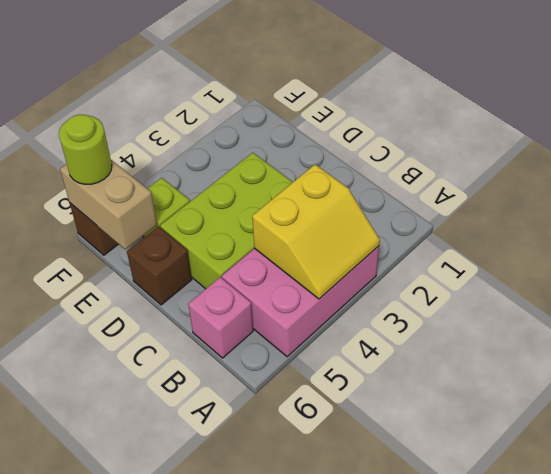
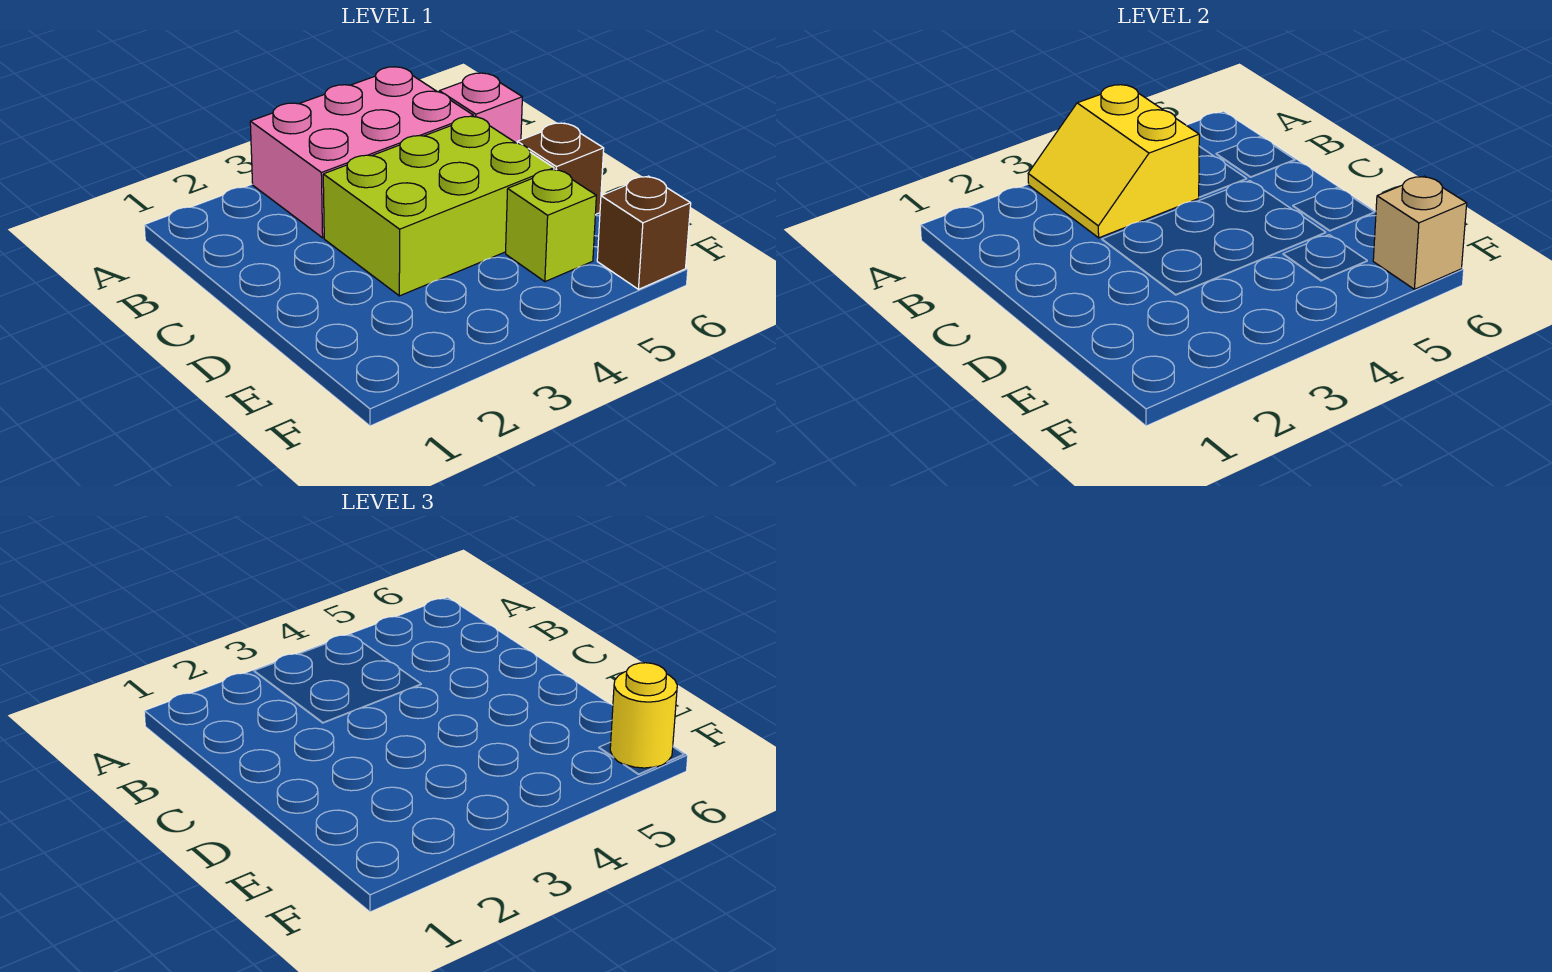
yellow 2x2 slope [252,164,380,299] -> yellow 2x2 slope turned to [1028,85,1199,238]
tan 1x2 brick [60,160,157,250] -> tan 1x1 brick [1373,176,1467,289]
lime 1x1 round brick [59,114,112,184] -> yellow 1x1 round brick [610,663,677,768]

